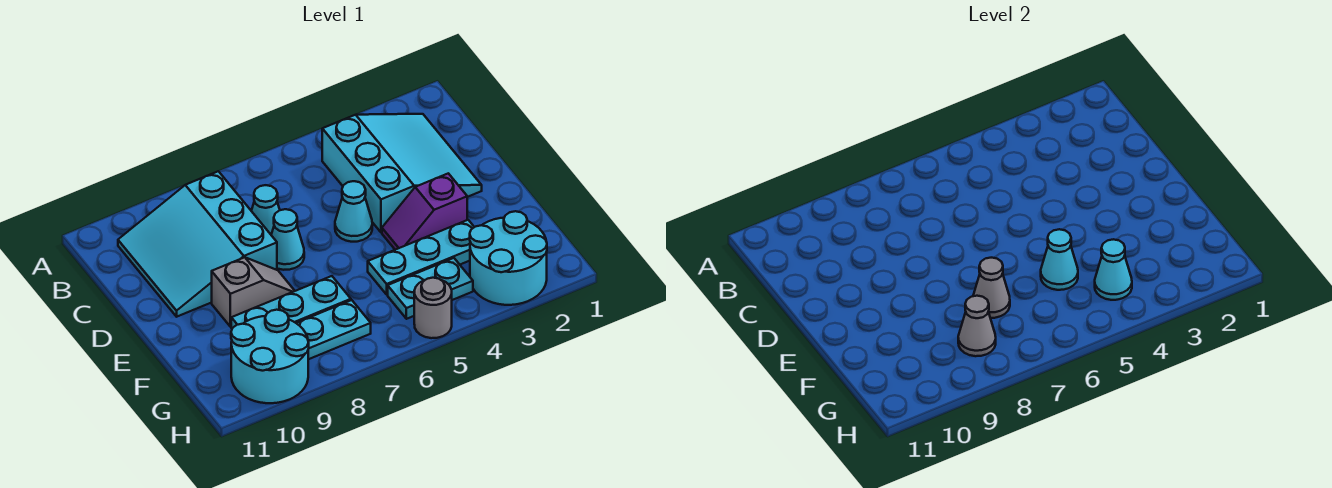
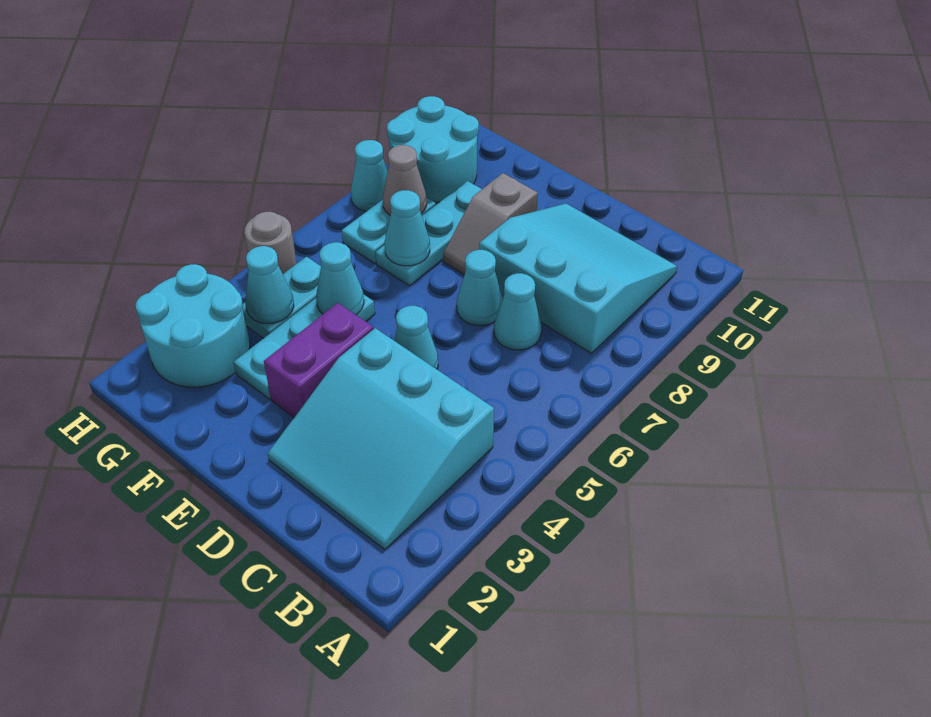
purple 1x2 slope [382,173,467,250] -> purple 1x2 brick [264,303,374,417]
grey 1x1 cone [973,258,1010,318] -> cyan 1x1 cone [385,190,430,266]
none -> cyan 1x1 cone [351,140,388,211]

